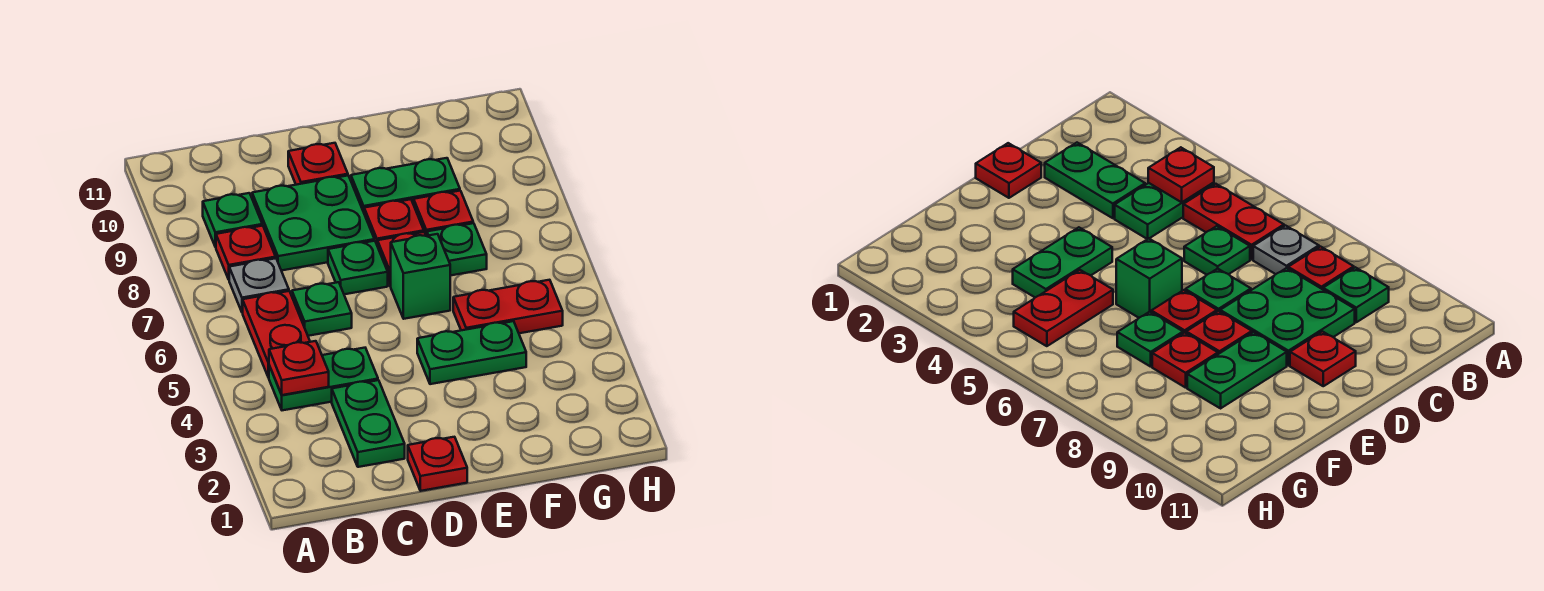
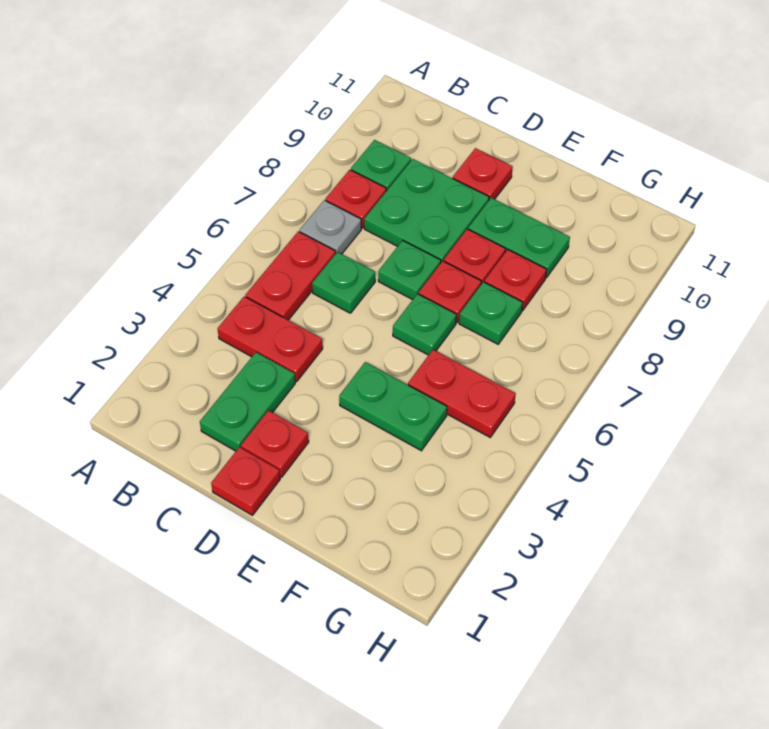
green 1x2 plate [269,348,378,410] -> red 1x2 plate [218,296,323,381]
red 1x1 plate [269,341,329,395] -> red 1x1 plate moved to [241,410,309,477]
green 1x1 brick [391,234,450,319] -> green 1x1 plate [393,294,456,355]

